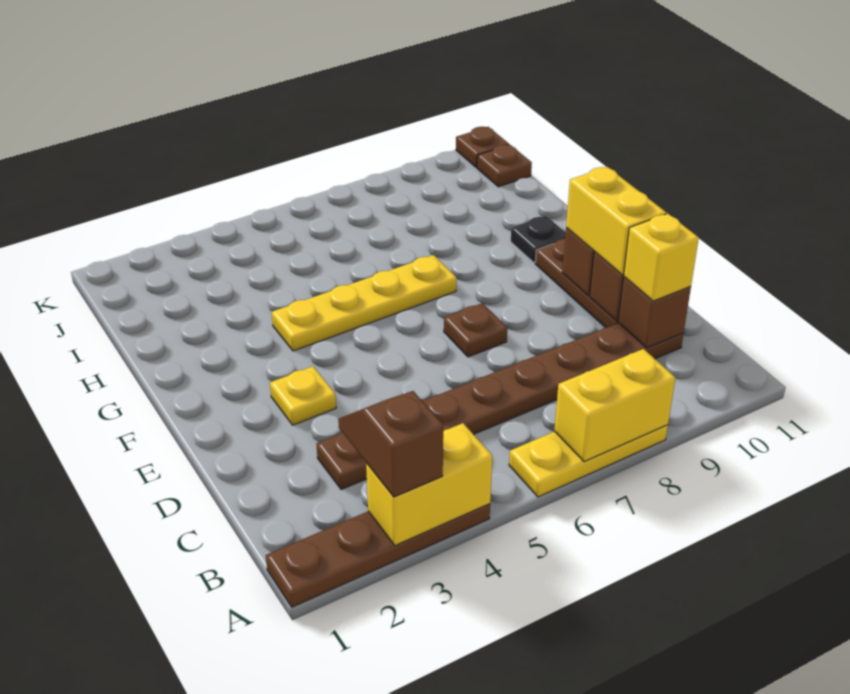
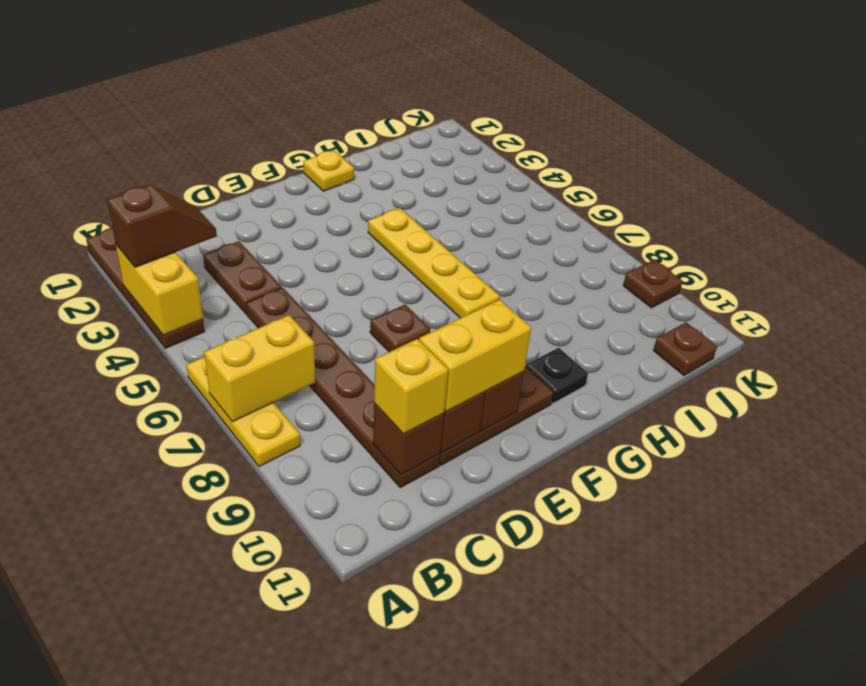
yellow 1x2 brick [554,349,675,462] -> yellow 1x2 brick turned to [204,315,315,422]
yellow 1x1 plate [270,366,336,425] -> yellow 1x1 plate moved to [304,150,354,191]
brown 1x1 plate [456,127,509,168] -> brown 1x1 plate moved to [623,260,683,308]

